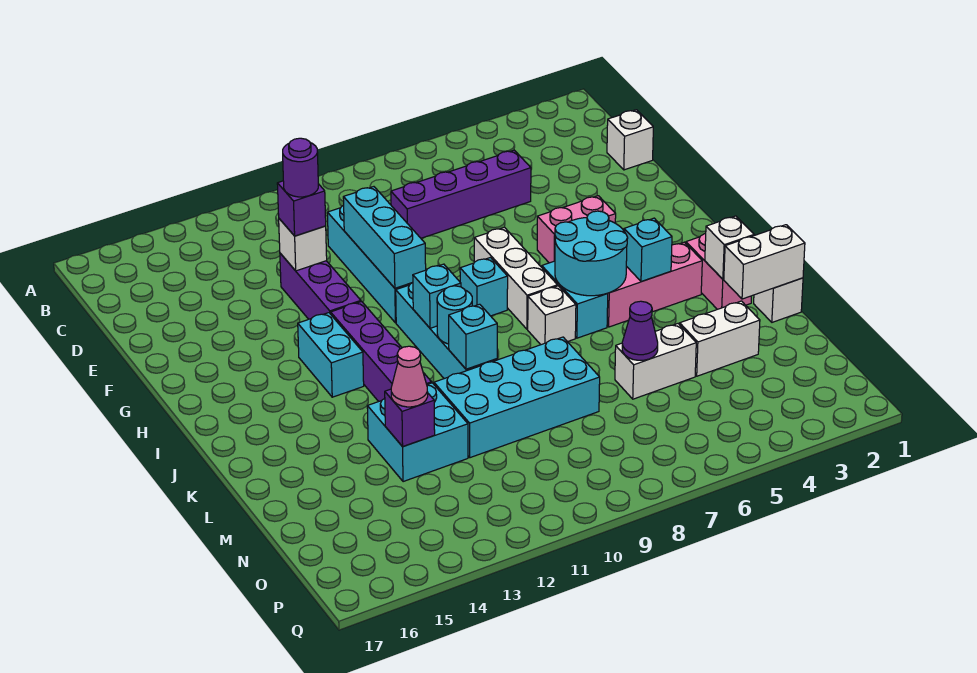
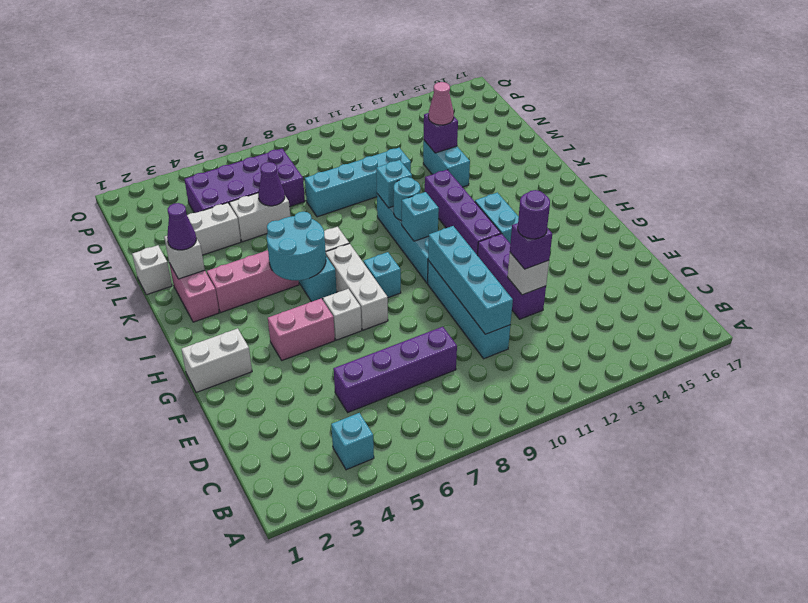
white 1x1 brick [607,110,653,170] -> white 1x1 brick moved to [323,289,362,340]
cyan 1x3 brick [343,187,426,288] -> cyan 1x4 brick [428,226,513,334]
cyan 1x1 brick [624,218,672,282] -> cyan 1x1 brick moved to [331,413,374,470]
none -> purple 1x1 cone [167,203,196,250]
white 1x2 brick [724,225,805,299] -> white 1x2 brick moved to [181,328,252,393]
cyan 2x4 brick [434,337,600,458] -> cyan 1x4 brick [305,148,411,217]
cyan 2x2 brick [367,383,468,482] -> cyan 1x2 brick [423,141,470,187]
none -> purple 2x4 brick [184,149,305,213]

